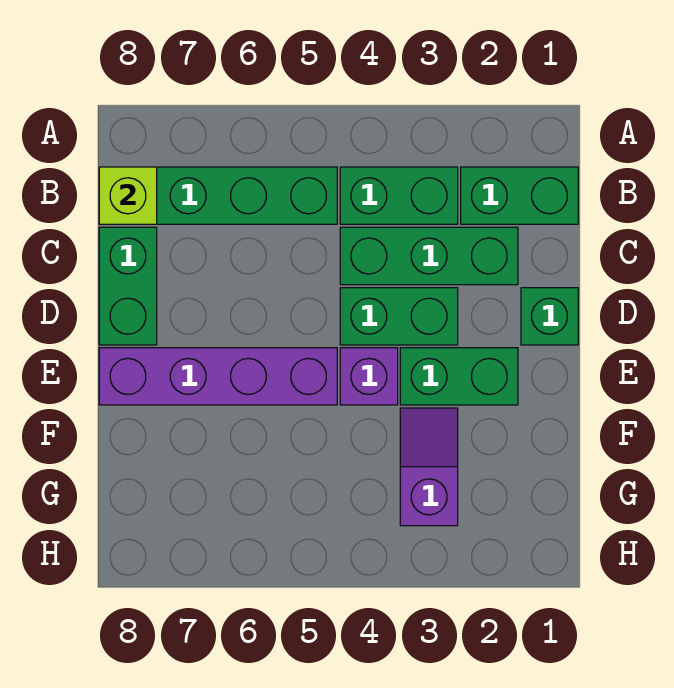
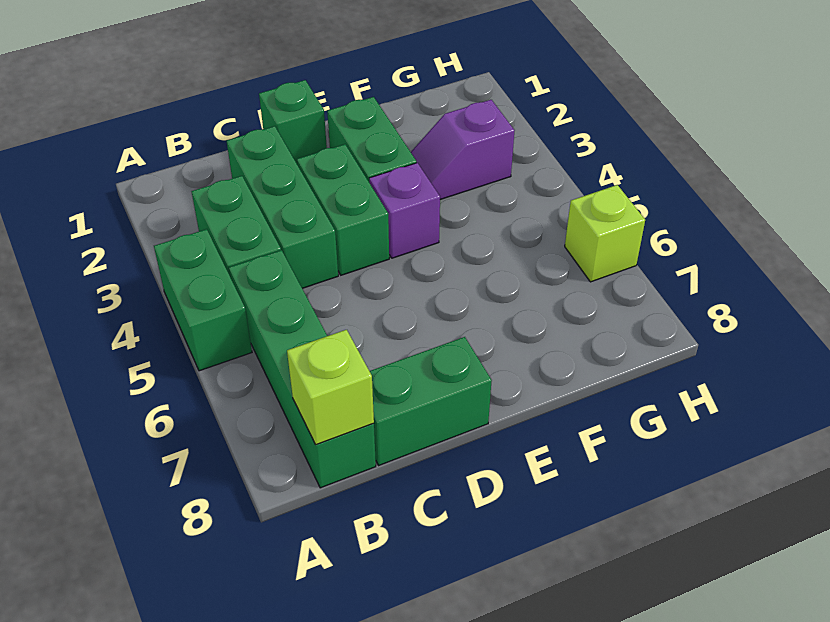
green 1x2 brick [461,167,578,224] -> green 1x2 brick moved to [154,229,252,371]
purple 1x4 brick [99,348,337,405] -> none
none -> lime 1x1 brick [565,185,645,282]

